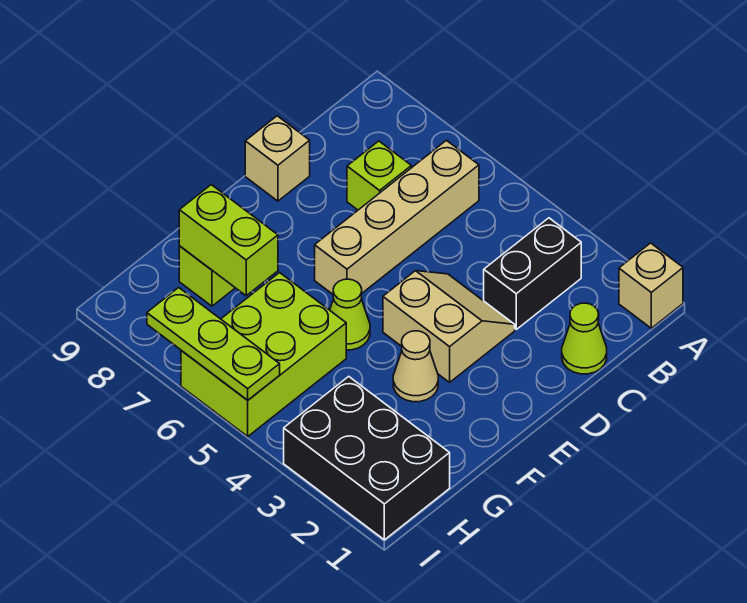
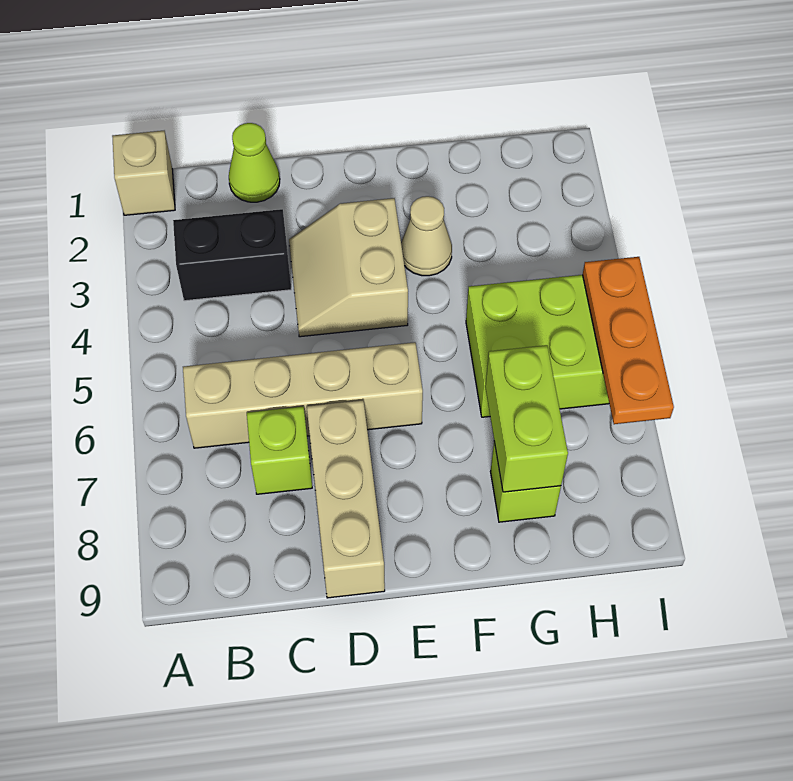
tan 1x1 brick [245,116,310,201] -> tan 1x3 brick [307,400,385,598]
lime 1x1 cone [330,279,370,350] -> none
black 2x3 brick [284,376,450,540] -> none
lime 1x3 plate [147,288,280,400] -> orange 1x3 plate [583,257,674,424]

